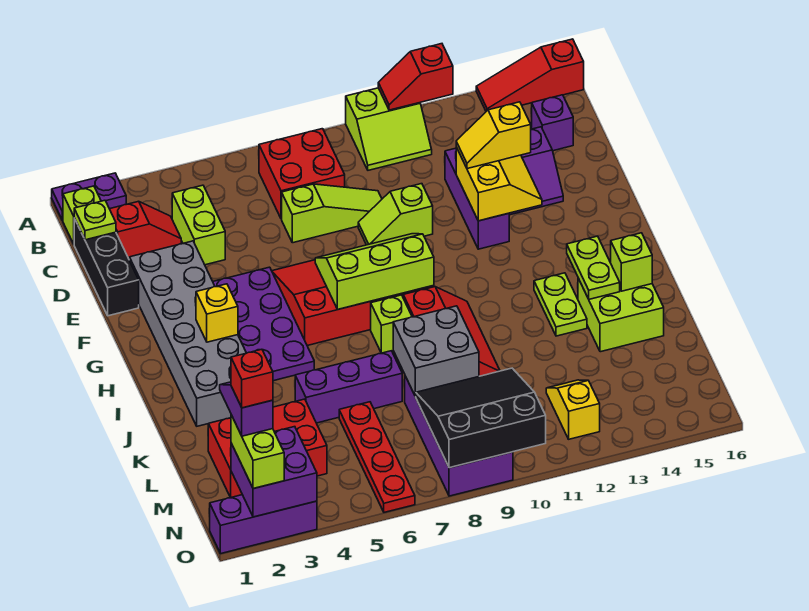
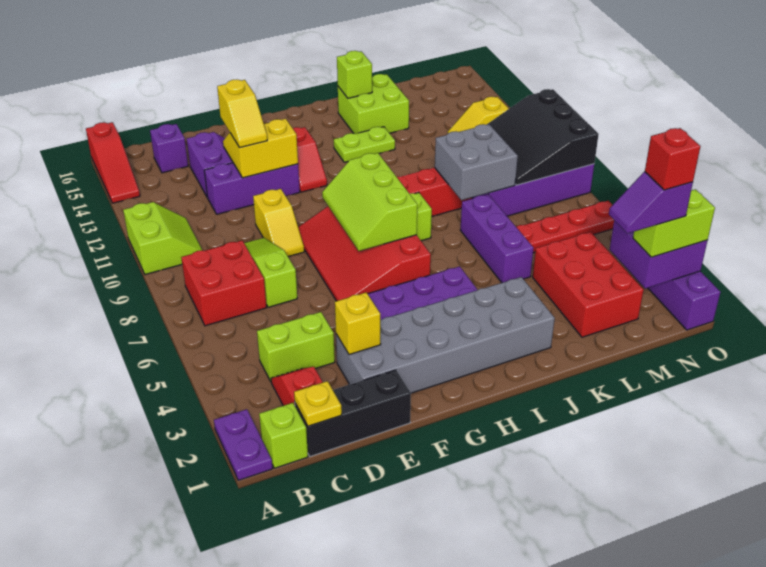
red 1x2 slope [378,44,453,110] -> red 1x2 slope moved to [293,127,327,192]
lime 1x1 plate [74,200,116,240] -> yellow 1x1 plate [294,381,342,426]
lime 1x2 slope [358,184,433,245] -> yellow 1x2 slope [253,189,304,257]
yellow 1x1 brick [196,284,238,342] -> yellow 1x1 brick moved to [335,292,381,355]
lime 1x2 plate [567,236,620,299] -> none

